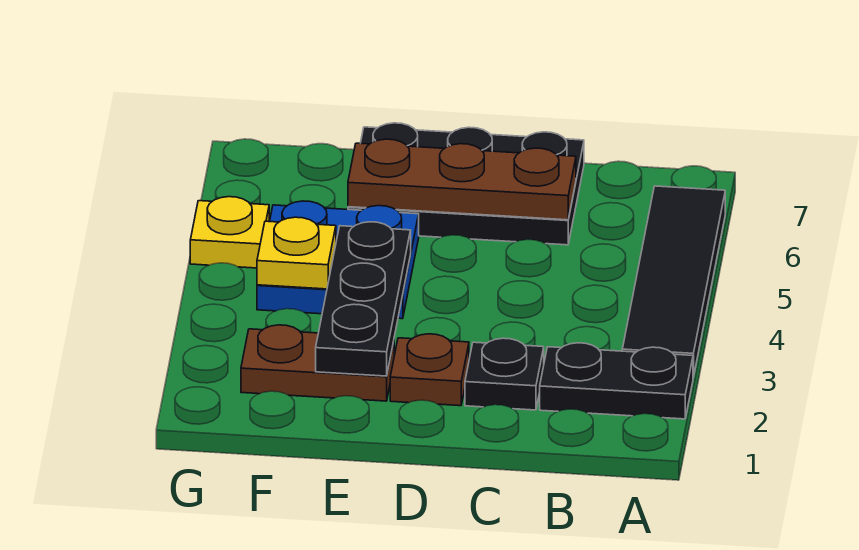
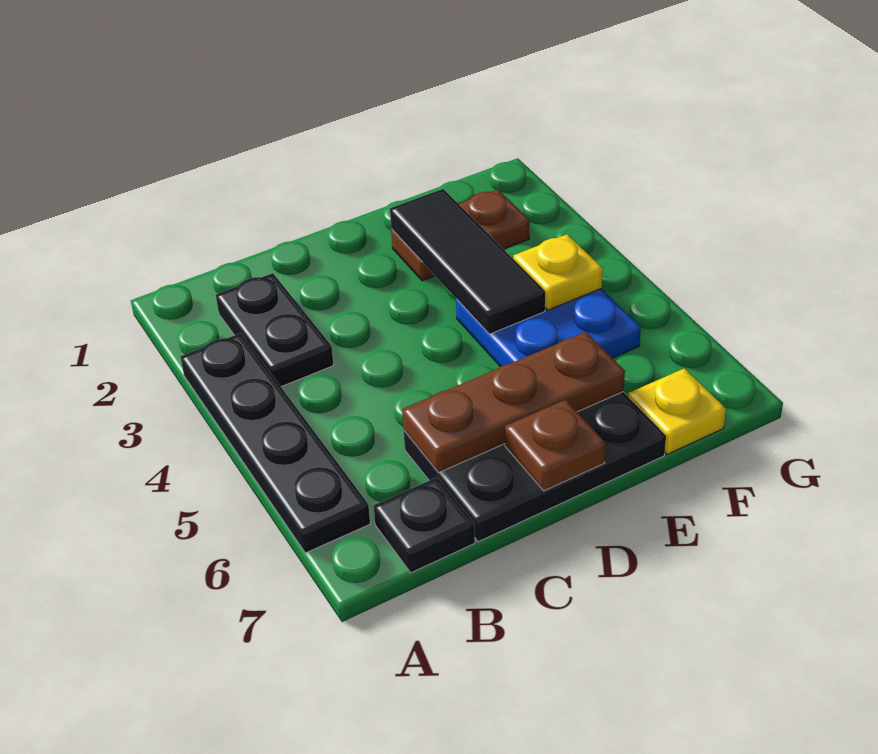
black 1x2 plate [540,343,693,419] -> black 1x2 plate turned to [216,273,334,387]
black 1x4 tile [622,186,725,377] -> black 1x4 plate [180,333,370,553]
black 1x1 plate [465,338,544,410] -> black 1x1 plate moved to [374,477,475,573]
brown 1x1 plate [390,334,469,406] -> brown 1x1 plate moved to [505,400,606,491]
black 1x3 plate [316,222,411,376] -> black 1x3 tile [390,189,545,334]
yellow 1x1 plate [190,197,269,268] -> yellow 1x1 plate moved to [628,368,726,454]

